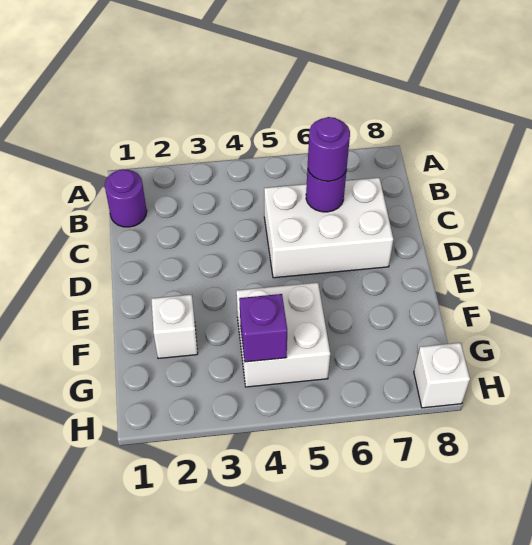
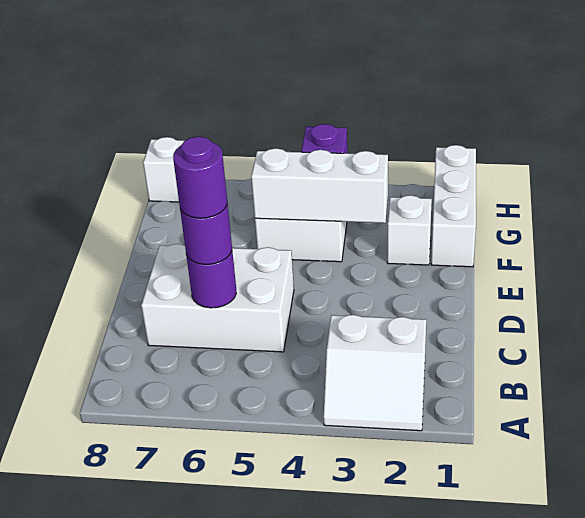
none -> white 2x2 slope [324,315,426,431]
purple 1x1 round brick [105,169,147,227] -> purple 1x1 round brick moved to [173,137,227,218]
none -> white 1x3 brick [431,145,476,267]
none -> white 1x3 brick [251,148,388,223]

